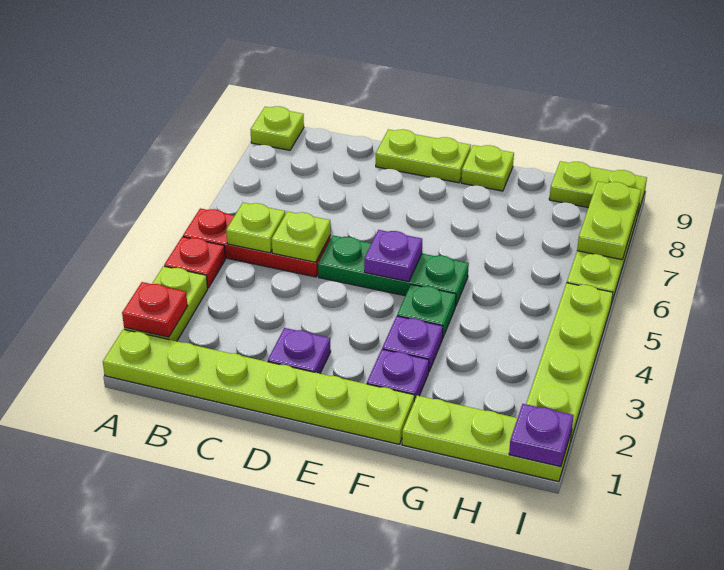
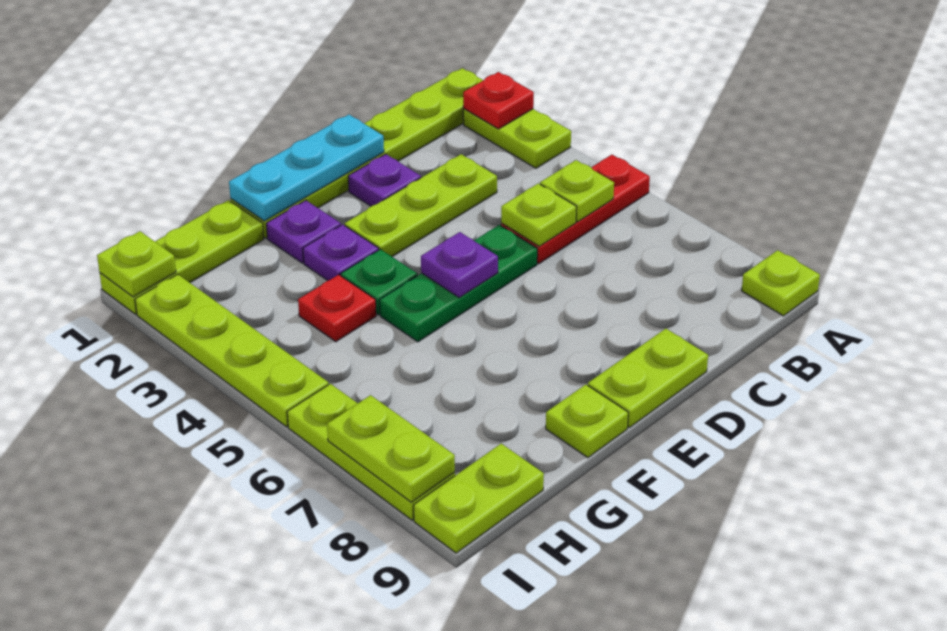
red 1x1 plate [164,237,225,288] -> red 1x1 plate moved to [298,275,376,342]
none -> lime 1x3 plate [345,154,497,257]
none -> cyan 1x3 plate [229,115,384,221]
purple 1x1 plate [509,404,574,467] -> lime 1x1 plate [97,231,176,297]

